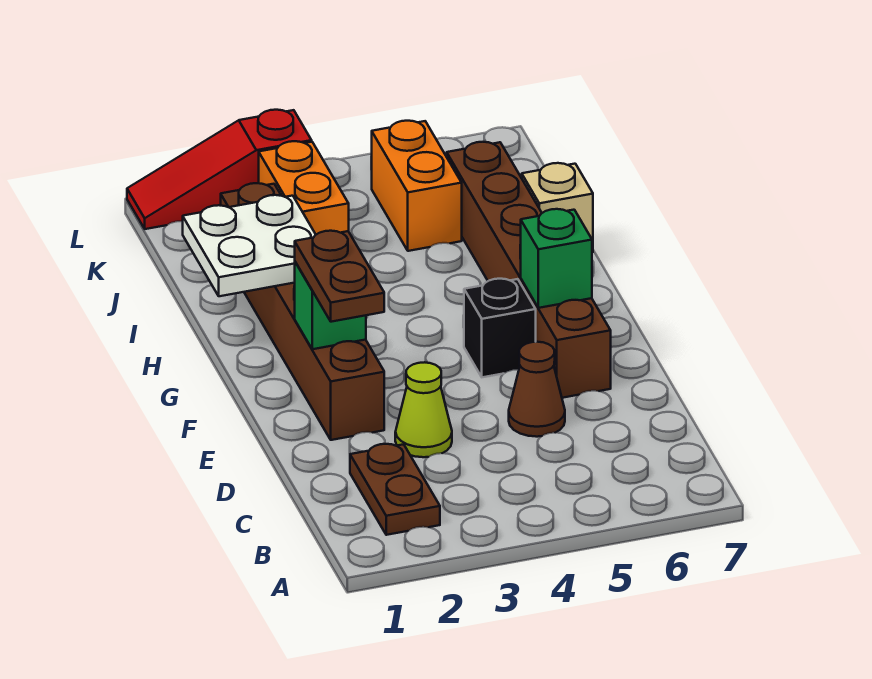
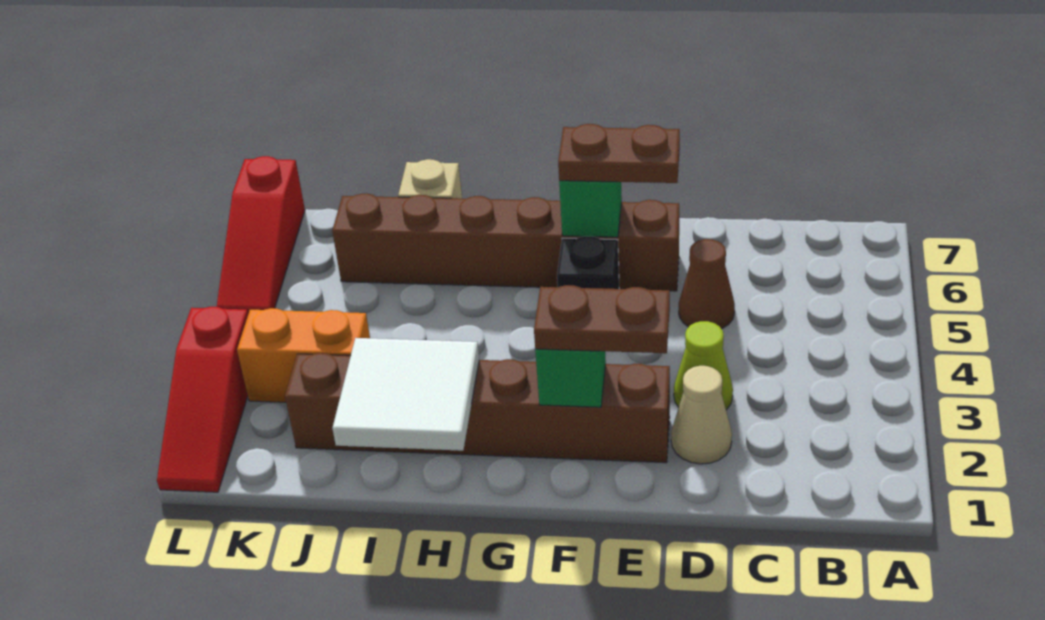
brown 1x2 plate [350,444,440,535] -> brown 1x2 plate moved to [558,124,680,183]
none -> tan 1x1 cone [671,366,732,464]
white 2x2 plate [183,195,316,296] -> white 2x2 tile [332,338,479,451]
orange 1x2 brick [372,121,462,251] -> none
none -> red 1x3 slope [217,156,305,314]

